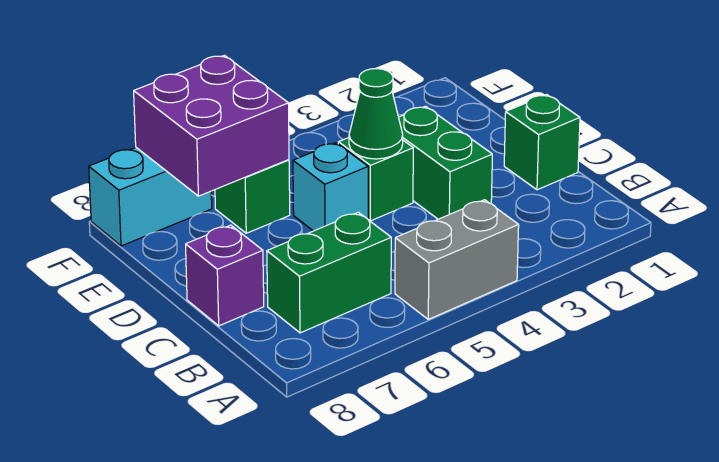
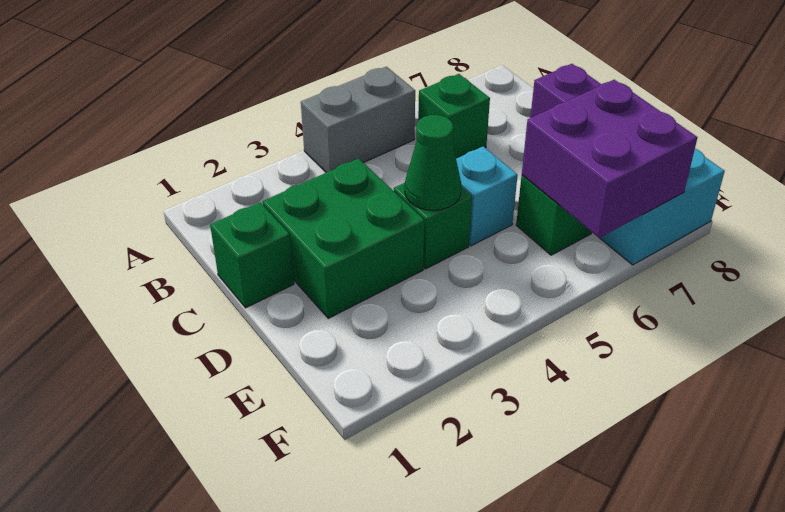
green 1x2 brick [267,212,391,333] -> green 1x1 brick [418,74,490,159]
green 1x2 brick [399,106,492,219] -> green 2x2 brick [263,159,425,318]

